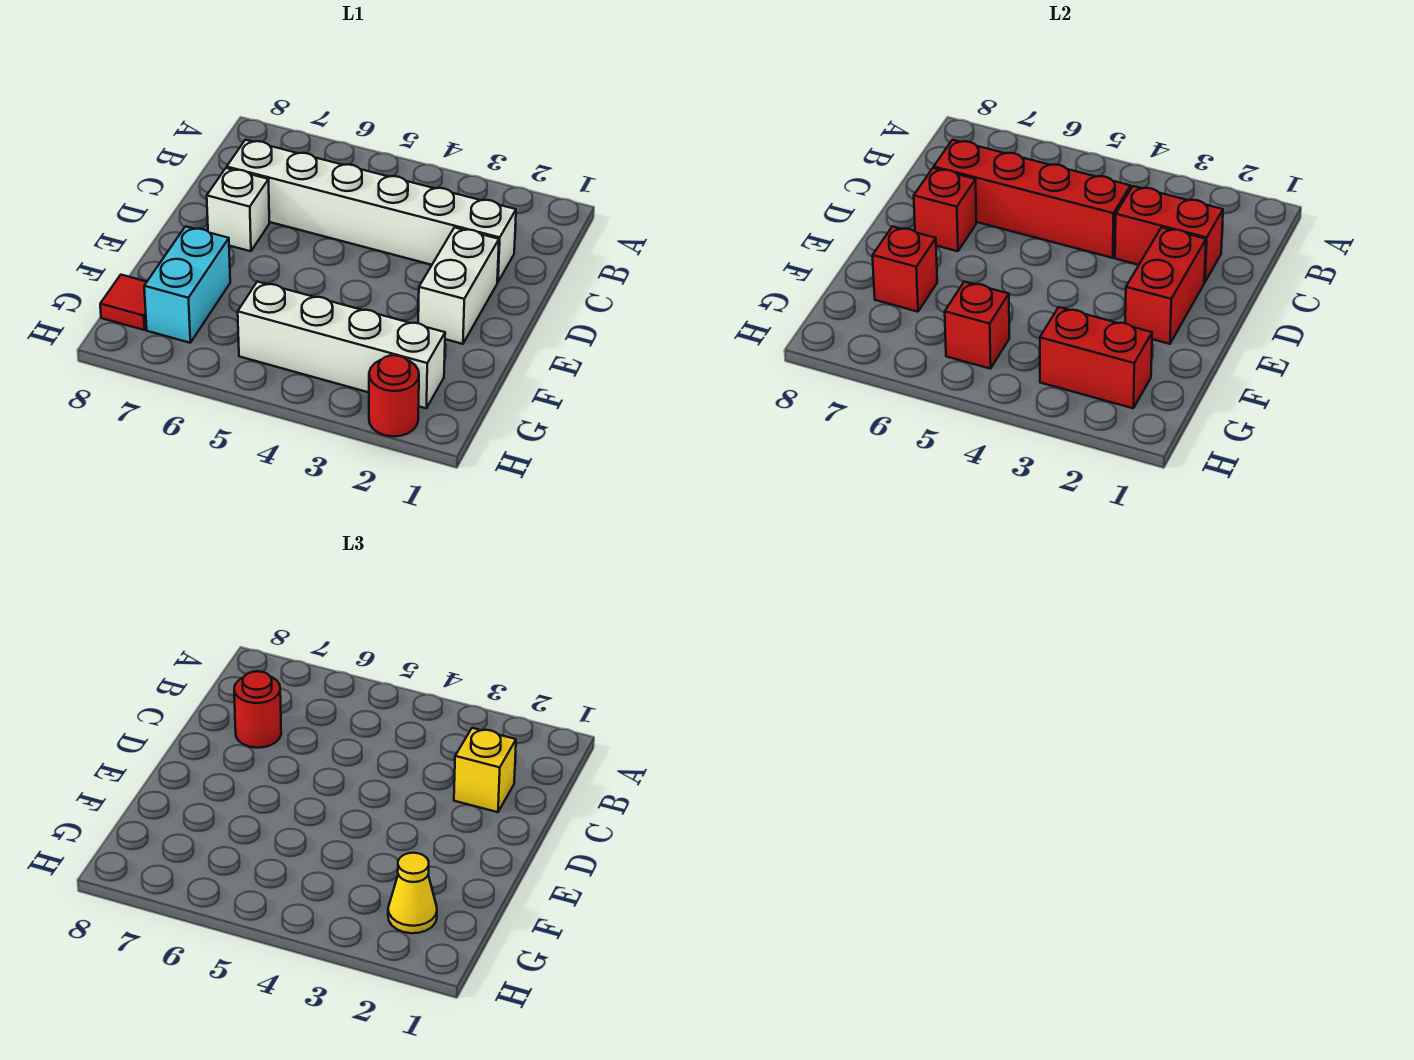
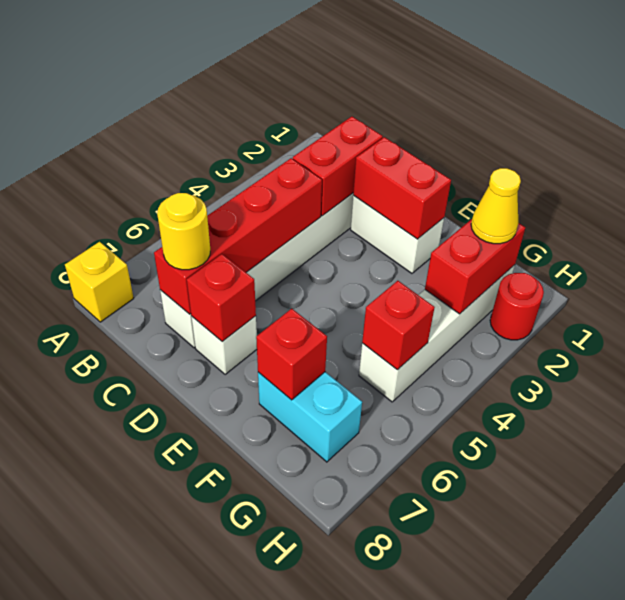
yellow 1x1 brick [454,728,516,812] -> yellow 1x1 brick moved to [65,242,134,322]
red 1x1 round brick [234,671,281,748] -> yellow 1x1 round brick [157,193,210,270]
red 1x1 tile [100,275,147,330] -> none

